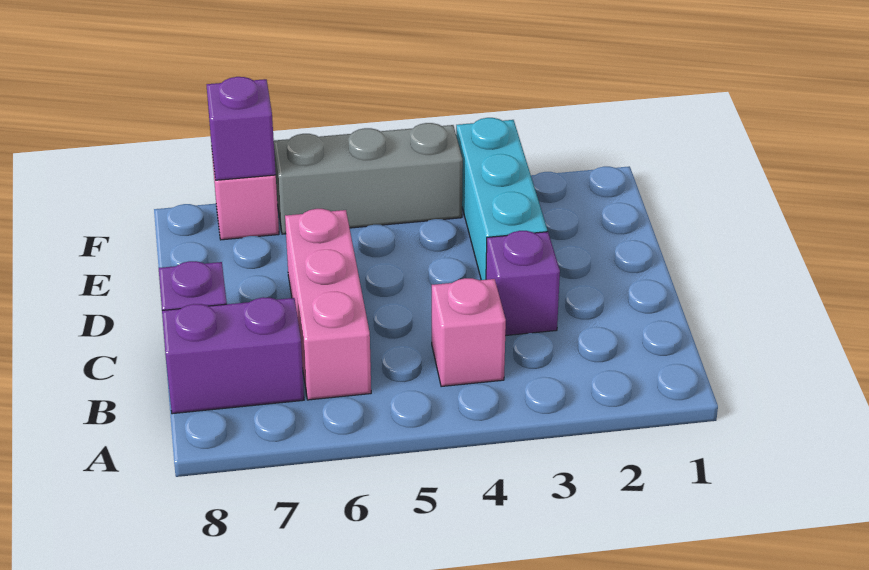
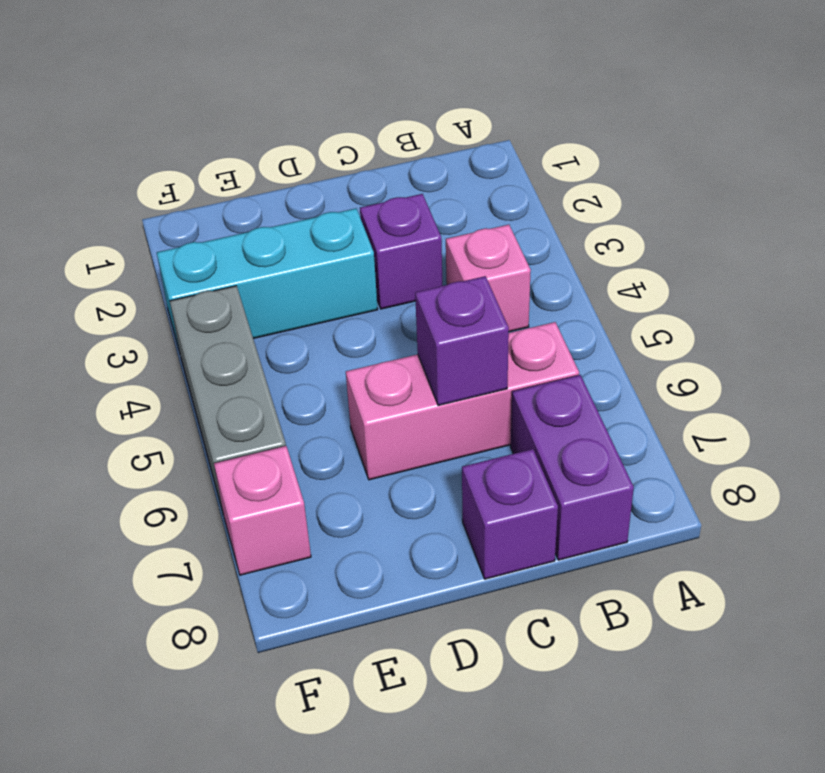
purple 1x1 brick [207,77,276,180] -> purple 1x1 brick moved to [415,276,509,406]

